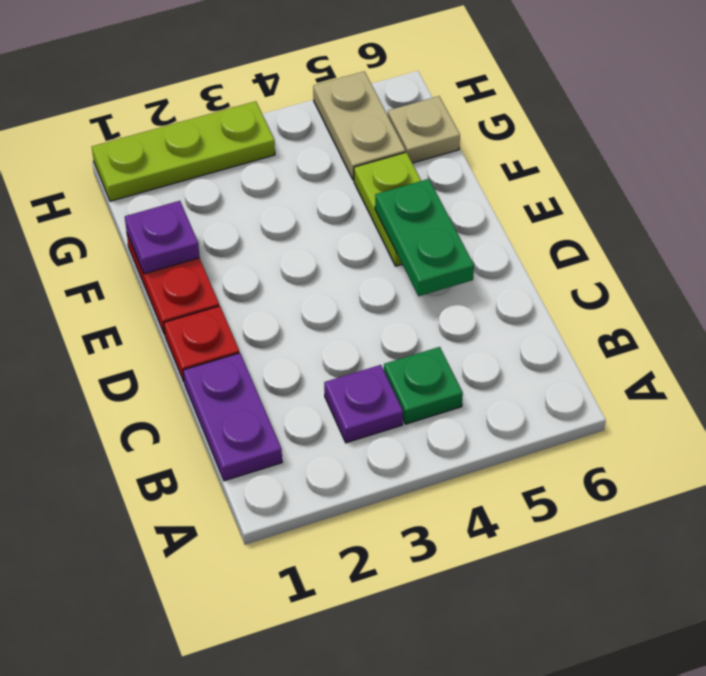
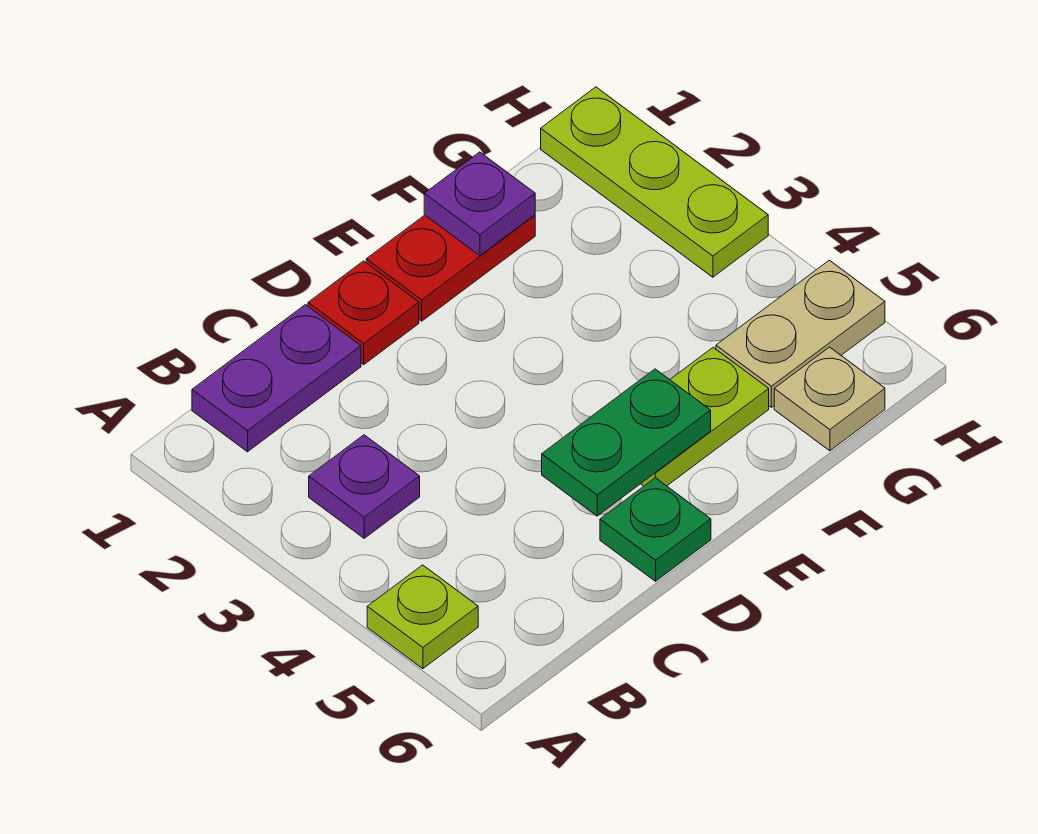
none -> lime 1x1 plate [367,565,478,669]
green 1x1 plate [384,347,463,424] -> green 1x1 plate moved to [600,478,711,581]

